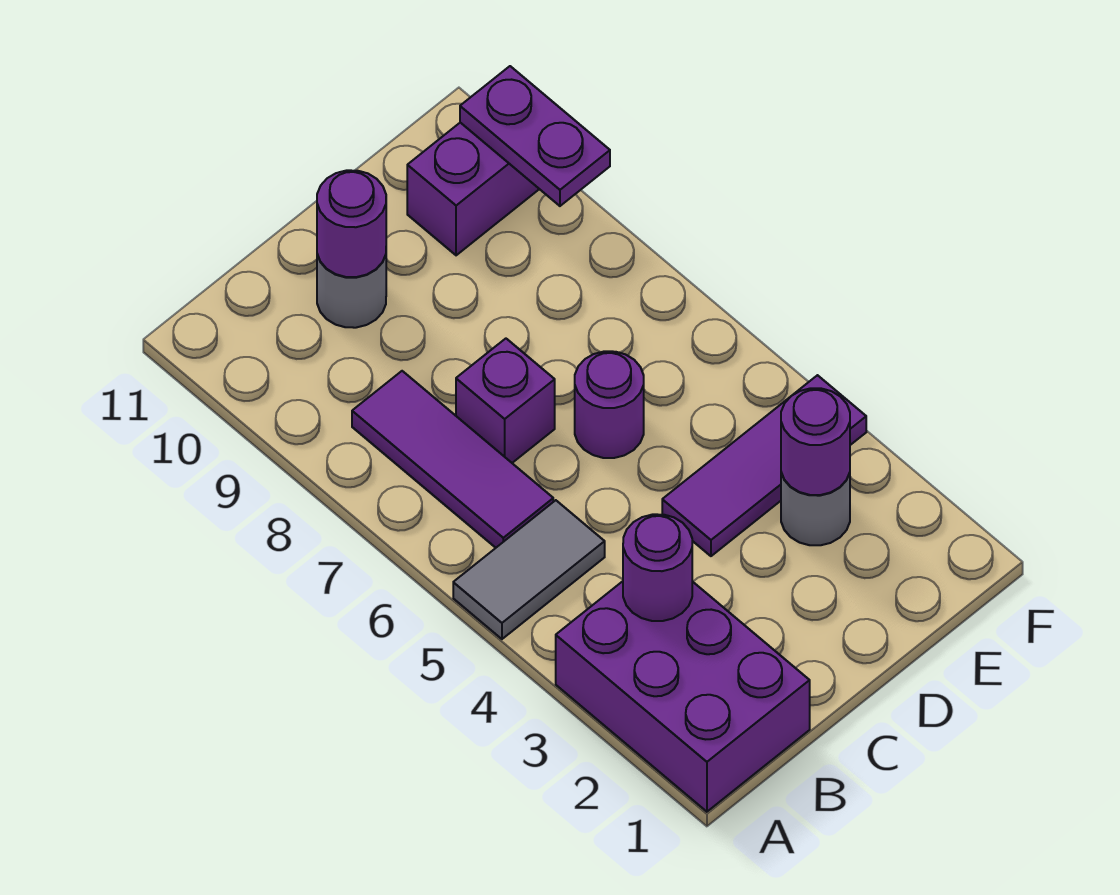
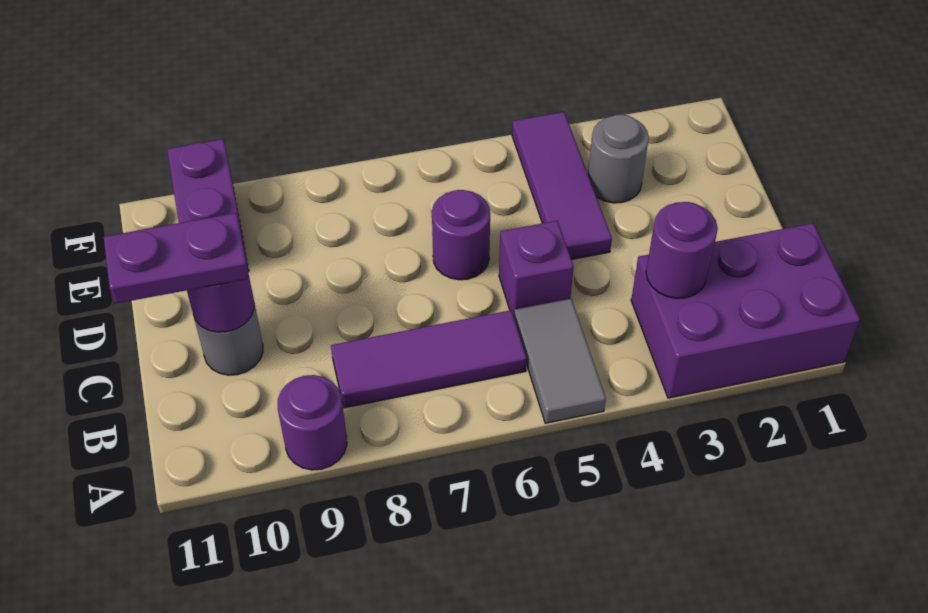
purple 1x1 brick [456,339,555,463] -> purple 1x1 brick moved to [499,221,574,316]
purple 1x1 round brick [781,388,850,495] -> purple 1x1 round brick moved to [278,375,347,470]
purple 1x2 plate [460,66,610,206] -> purple 1x2 plate moved to [104,213,249,304]

